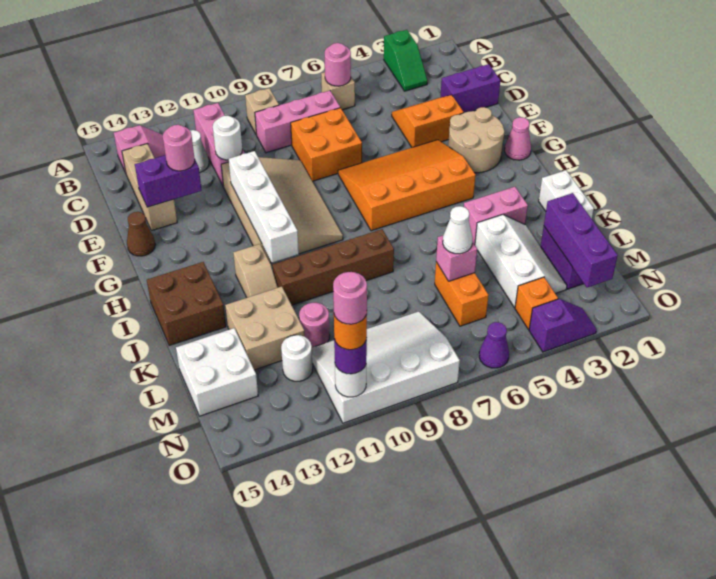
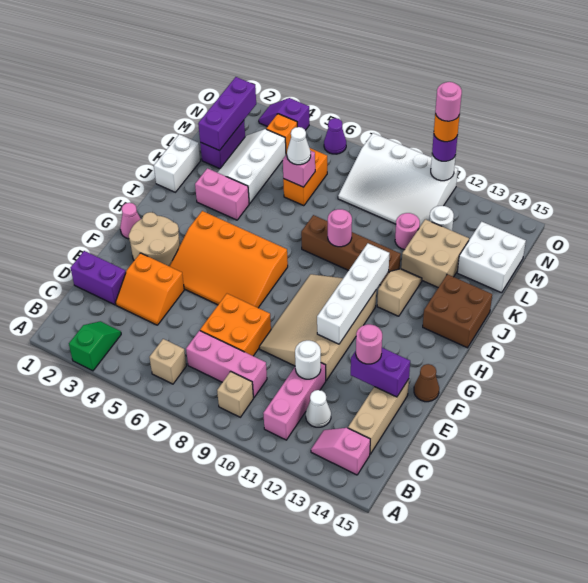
pink 1x1 round brick [325,43,351,86] -> pink 1x1 round brick moved to [328,209,352,247]

